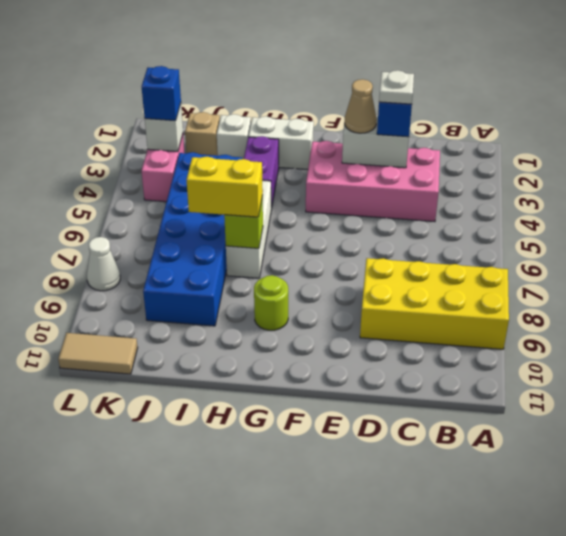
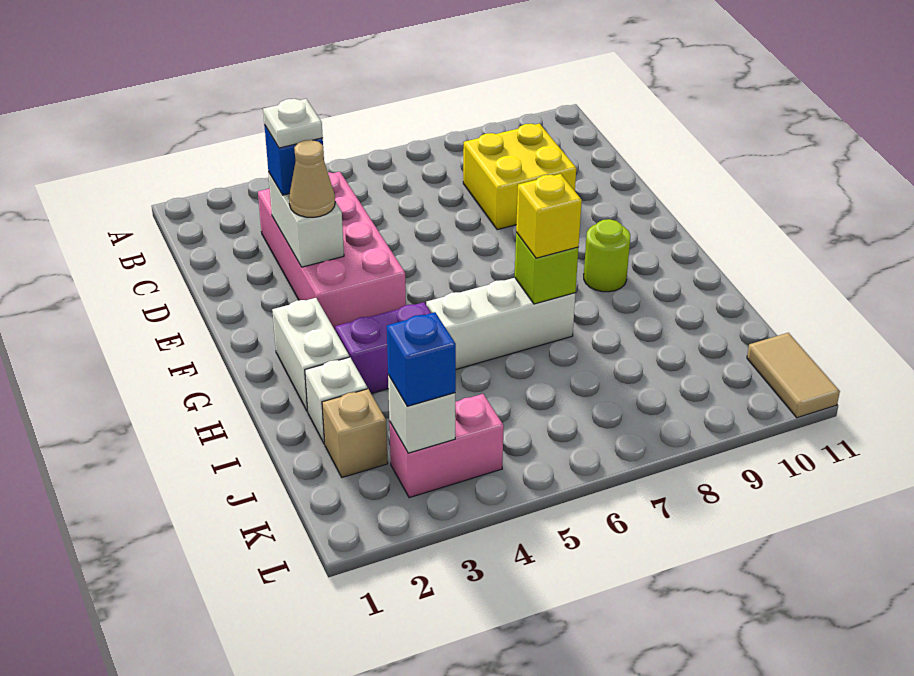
yellow 2x4 brick [360,258,509,349] -> yellow 2x2 brick [463,124,576,230]
yellow 1x2 brick [187,157,263,217] -> yellow 1x1 brick [516,174,582,258]
blue 2x6 brick [143,152,242,326] -> none
white 1x1 cone [87,237,120,291] -> none

